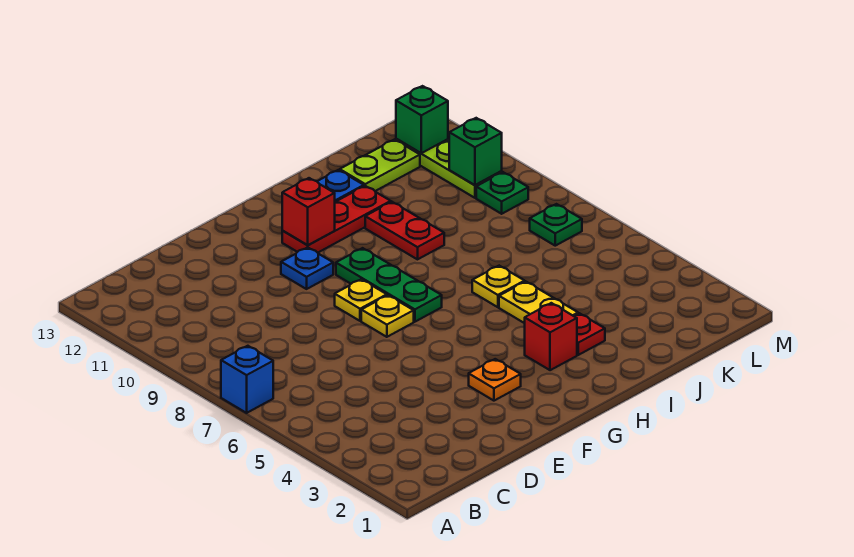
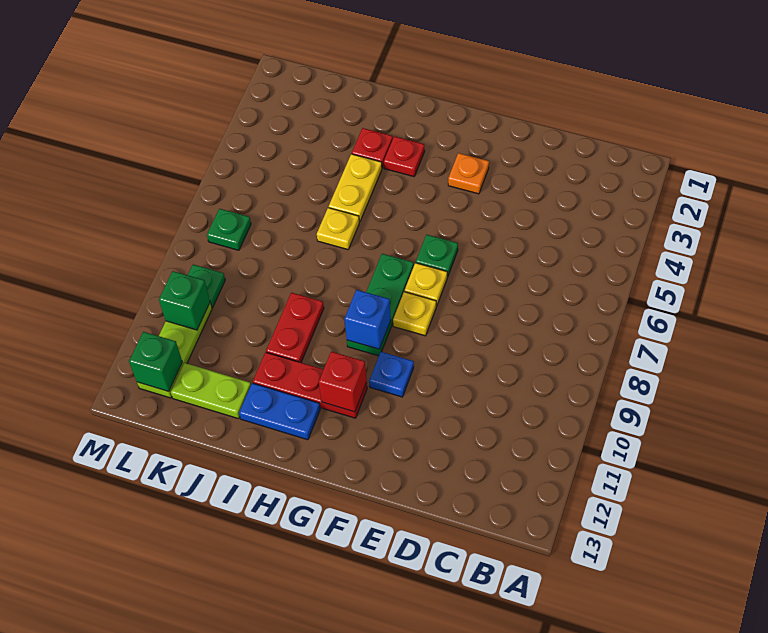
blue 1x1 brick [221,346,273,413] -> blue 1x1 brick moved to [344,290,391,349]
none -> green 1x1 plate [416,235,458,277]
red 1x1 brick [525,303,577,370] -> red 1x1 plate [384,136,425,177]

